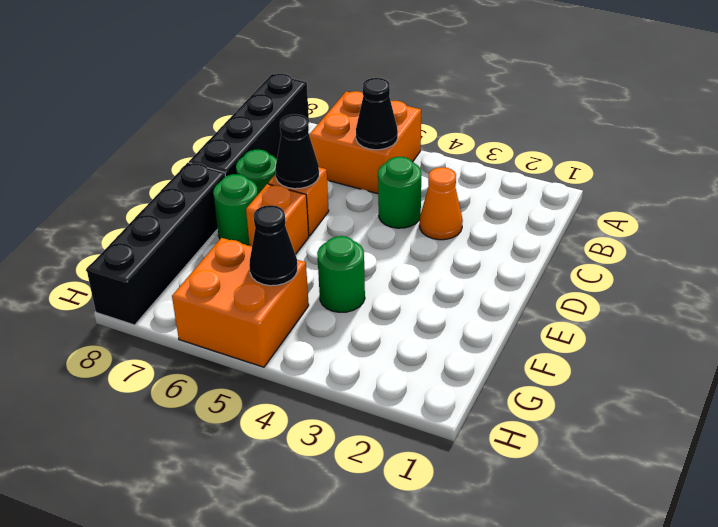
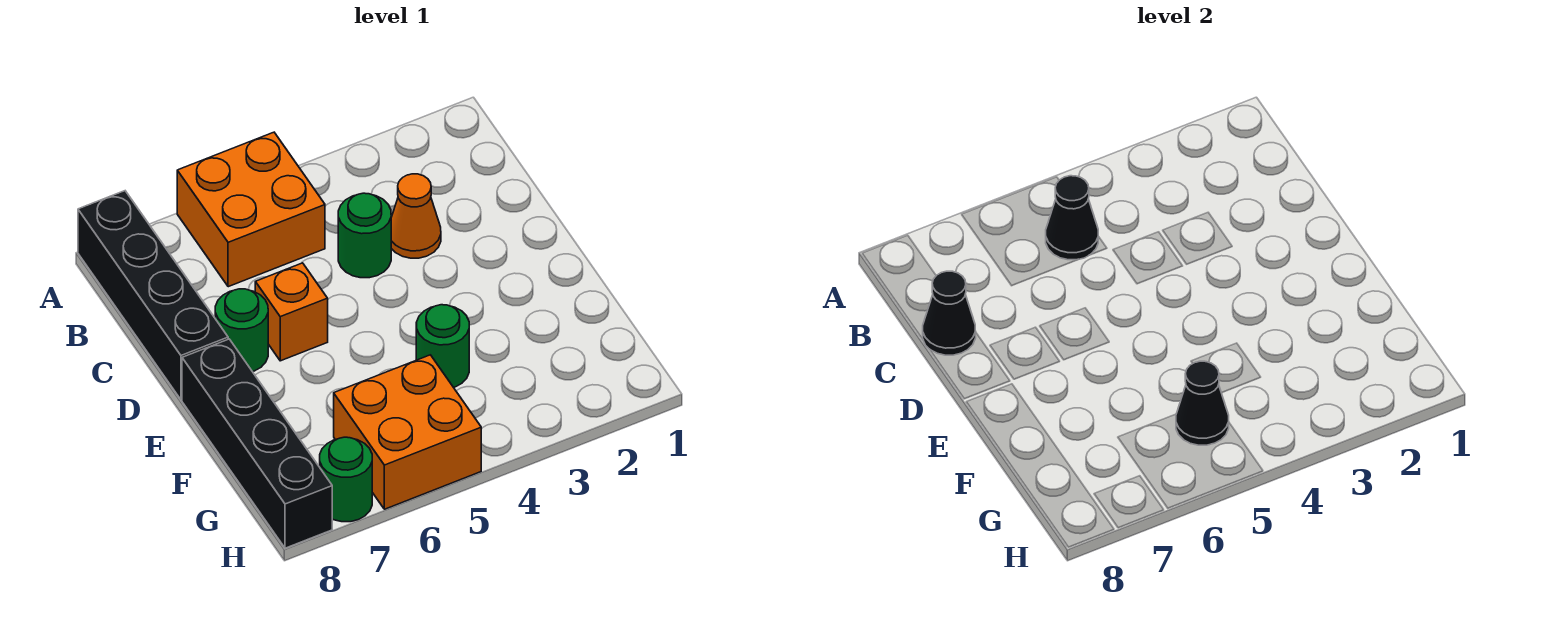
black 1x1 cone [275,114,319,189] -> black 1x1 cone moved to [923,271,976,355]
orange 1x1 brick [246,184,309,254] -> none
green 1x1 round brick [213,174,258,245] -> green 1x1 round brick moved to [320,437,372,522]

